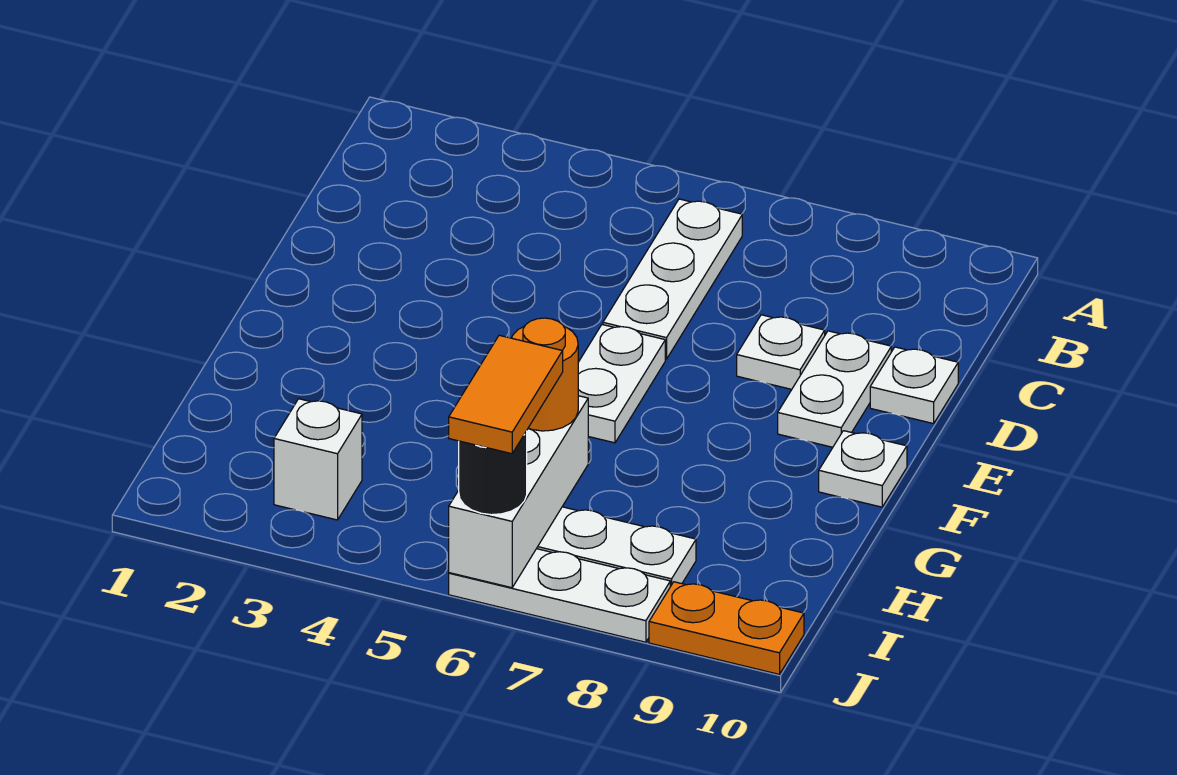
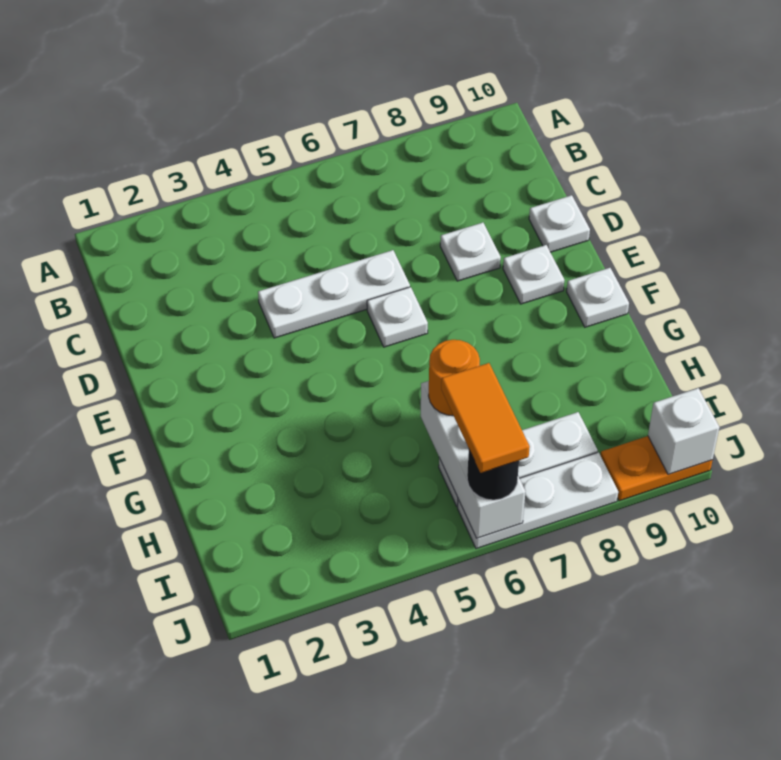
white 1x3 plate [603,199,742,359] -> white 1x3 plate turned to [258,250,410,338]
white 1x2 plate [778,331,891,447] -> white 1x1 plate [503,245,564,304]
white 1x2 plate [578,325,665,443] -> white 1x1 plate [367,287,428,347]
white 1x1 brick [274,399,362,520] -> white 1x1 brick moved to [648,388,719,475]

